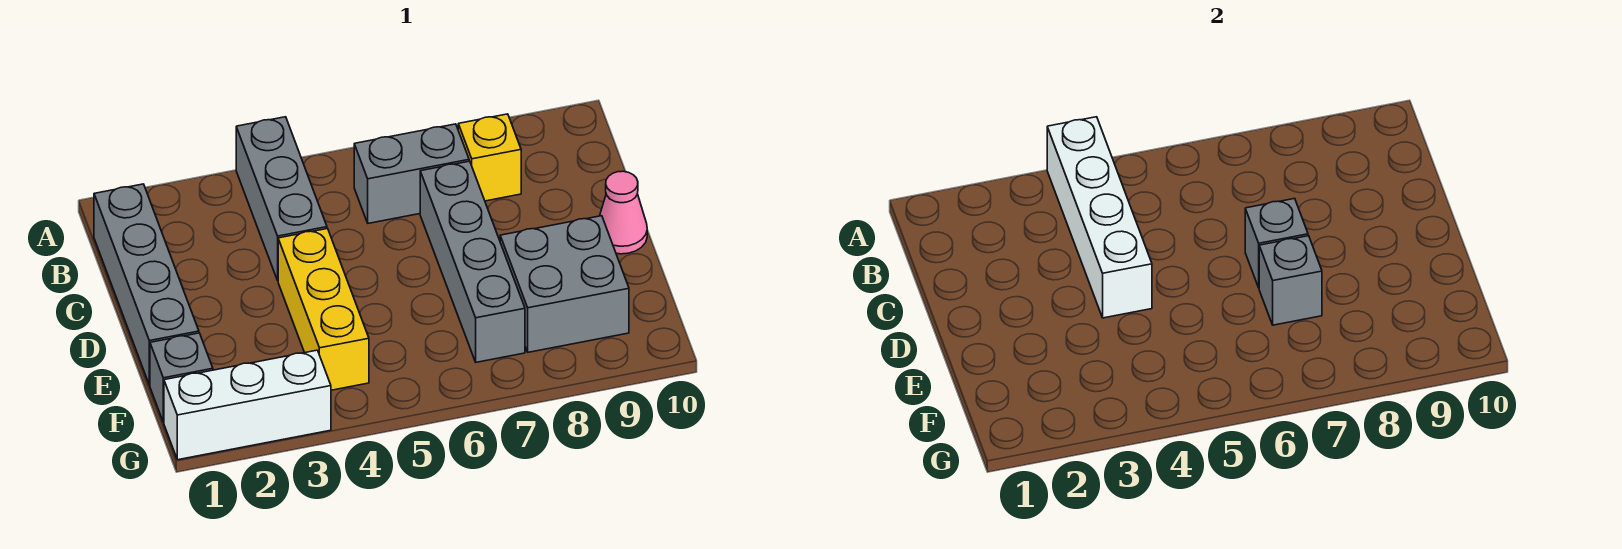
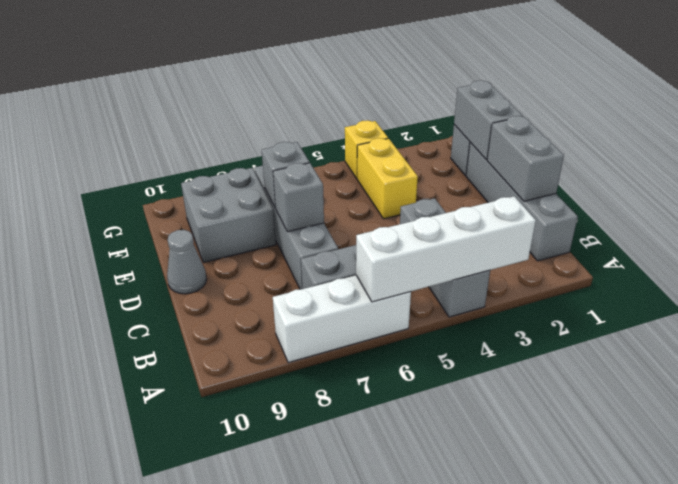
white 1x4 brick [1047,117,1152,318] -> white 1x4 brick turned to [356,196,536,302]
yellow 1x1 brick [458,114,521,201] -> yellow 1x1 brick moved to [345,120,388,178]
none -> grey 1x2 brick [487,116,564,201]
yellow 1x3 brick [278,229,369,390] -> yellow 1x2 brick [357,138,418,219]
pink 1x1 cone [600,171,647,254] -> grey 1x1 cone [167,230,207,294]
none -> grey 1x2 brick [454,81,523,160]
white 1x3 brick [164,350,331,460] -> white 1x3 brick moved to [273,275,411,363]

